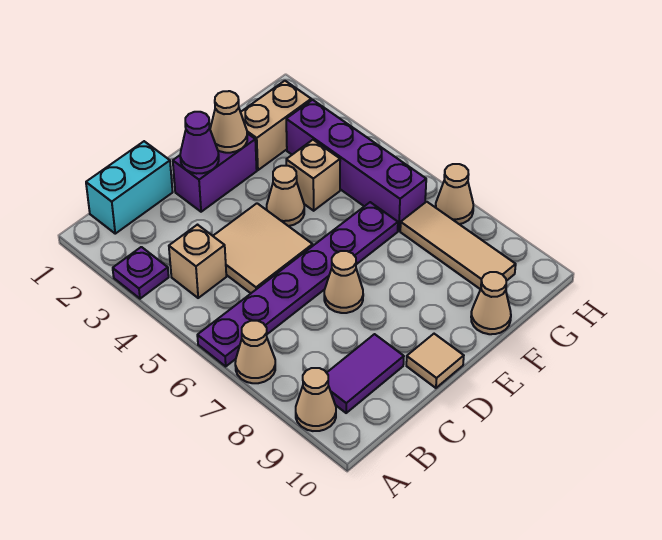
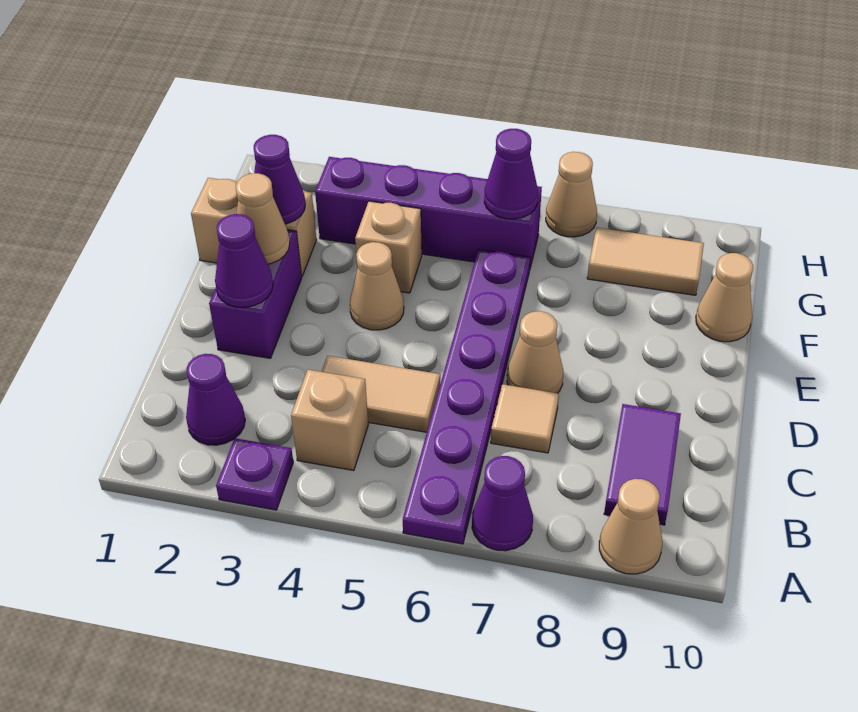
tan 1x1 cone [235,321,275,383] -> purple 1x1 cone [472,456,533,551]
cyan 1x2 brick [86,141,173,234] -> none
none -> purple 1x1 cone [186,354,245,445]
tan 2x2 tile [213,203,313,293] -> tan 1x2 tile [322,356,440,432]
tan 1x1 tile [406,334,464,388] -> tan 1x1 tile moved to [491,384,559,453]
tan 1x2 brick [241,81,311,170] -> tan 1x2 brick turned to [191,178,316,276]
none -> purple 1x1 cone [254,135,305,224]
none -> purple 1x1 cone [484,129,538,219]
tan 1x3 tile [400,202,516,289] -> tan 1x2 tile [587,228,704,295]

